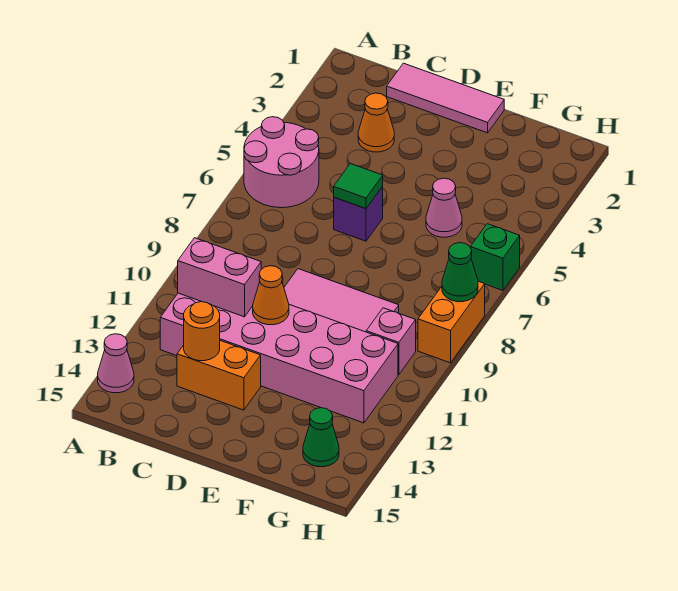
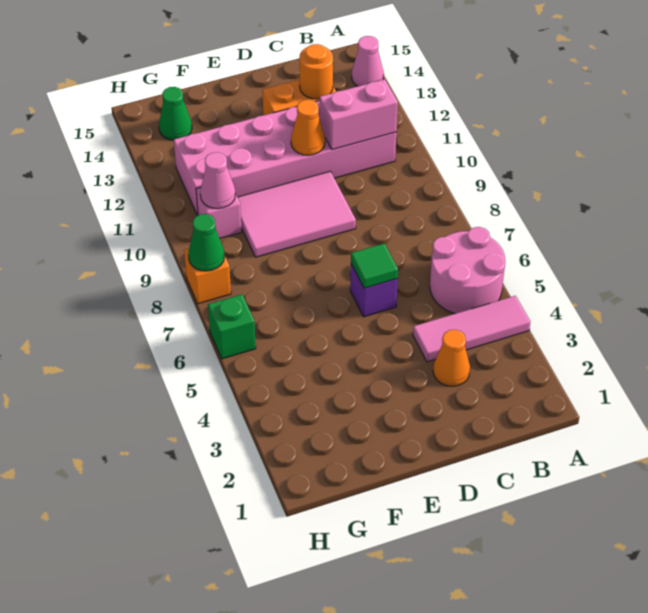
pink 1x3 tile [387,63,504,133] -> pink 1x3 tile moved to [413,296,530,362]
pink 1x1 cone [426,178,462,237] -> pink 1x1 cone moved to [200,152,235,209]
orange 1x2 brick [418,281,485,363] -> orange 1x1 brick [184,249,231,304]

